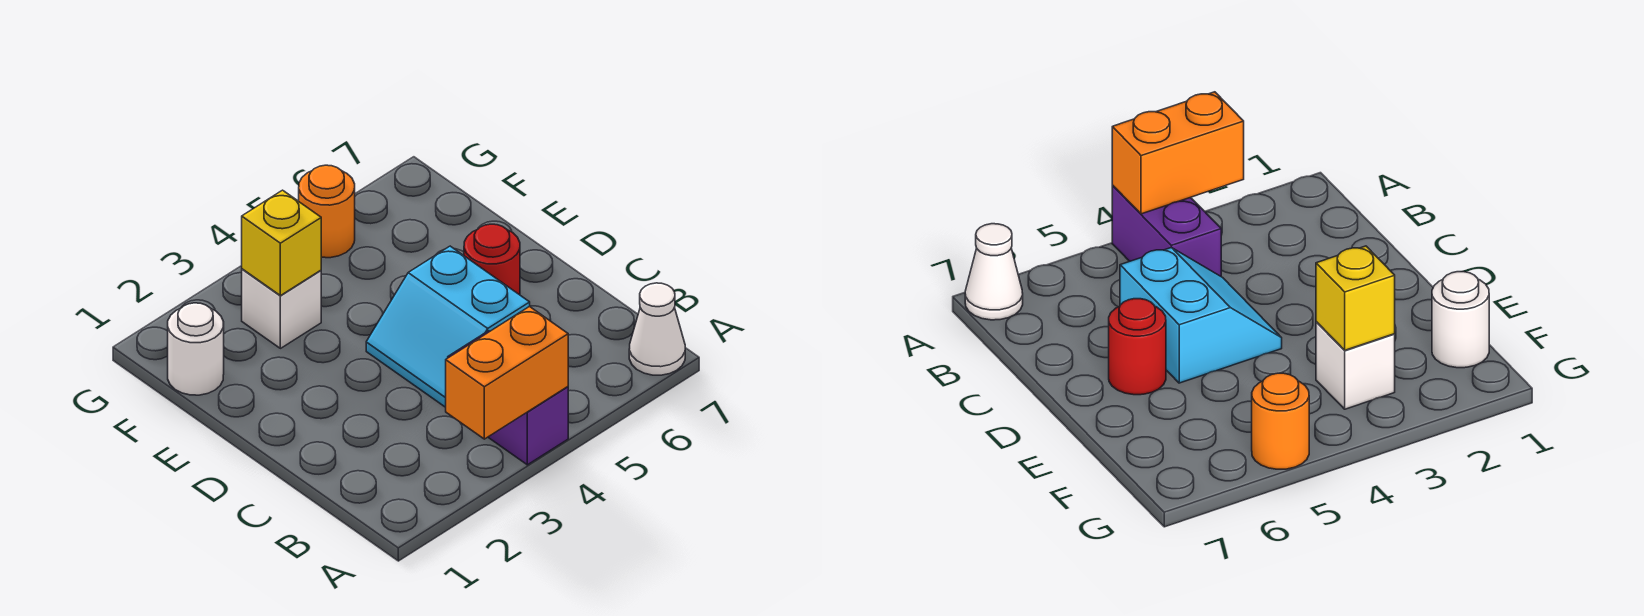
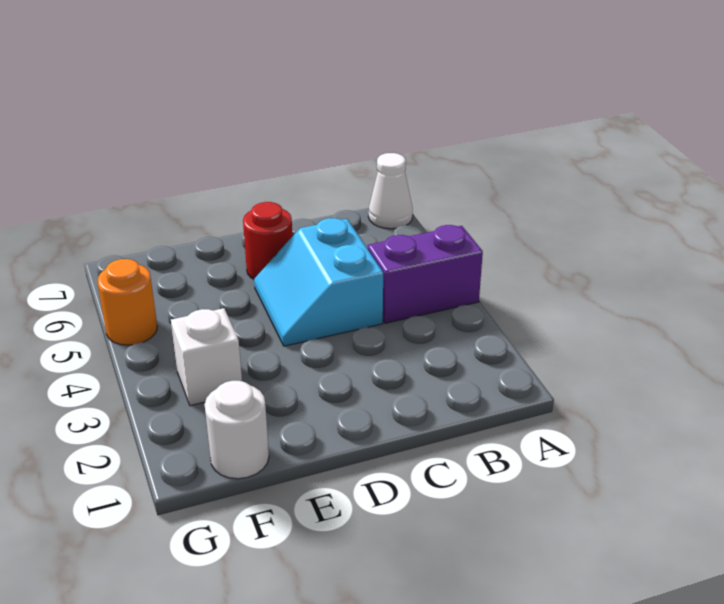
orange 1x2 brick [446,306,568,439] -> none
cyan 2x2 slope [366,246,530,407] -> cyan 2x2 slope turned to [254,218,383,346]
yellow 1x1 brick [242,190,321,296] -> none

